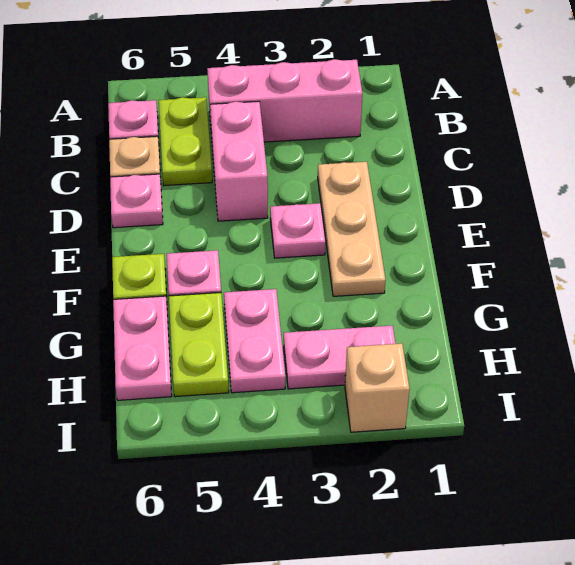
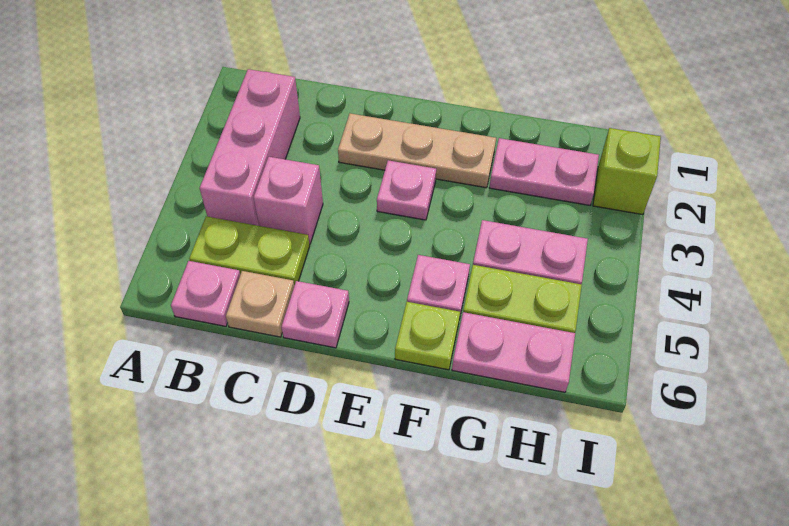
pink 1x2 brick [210,101,268,221] -> pink 1x1 brick [254,157,323,244]
pink 1x2 plate [284,326,396,389] -> pink 1x2 plate turned to [489,138,599,205]
tan 1x1 brick [345,343,410,432] -> lime 1x1 brick [593,128,661,215]

